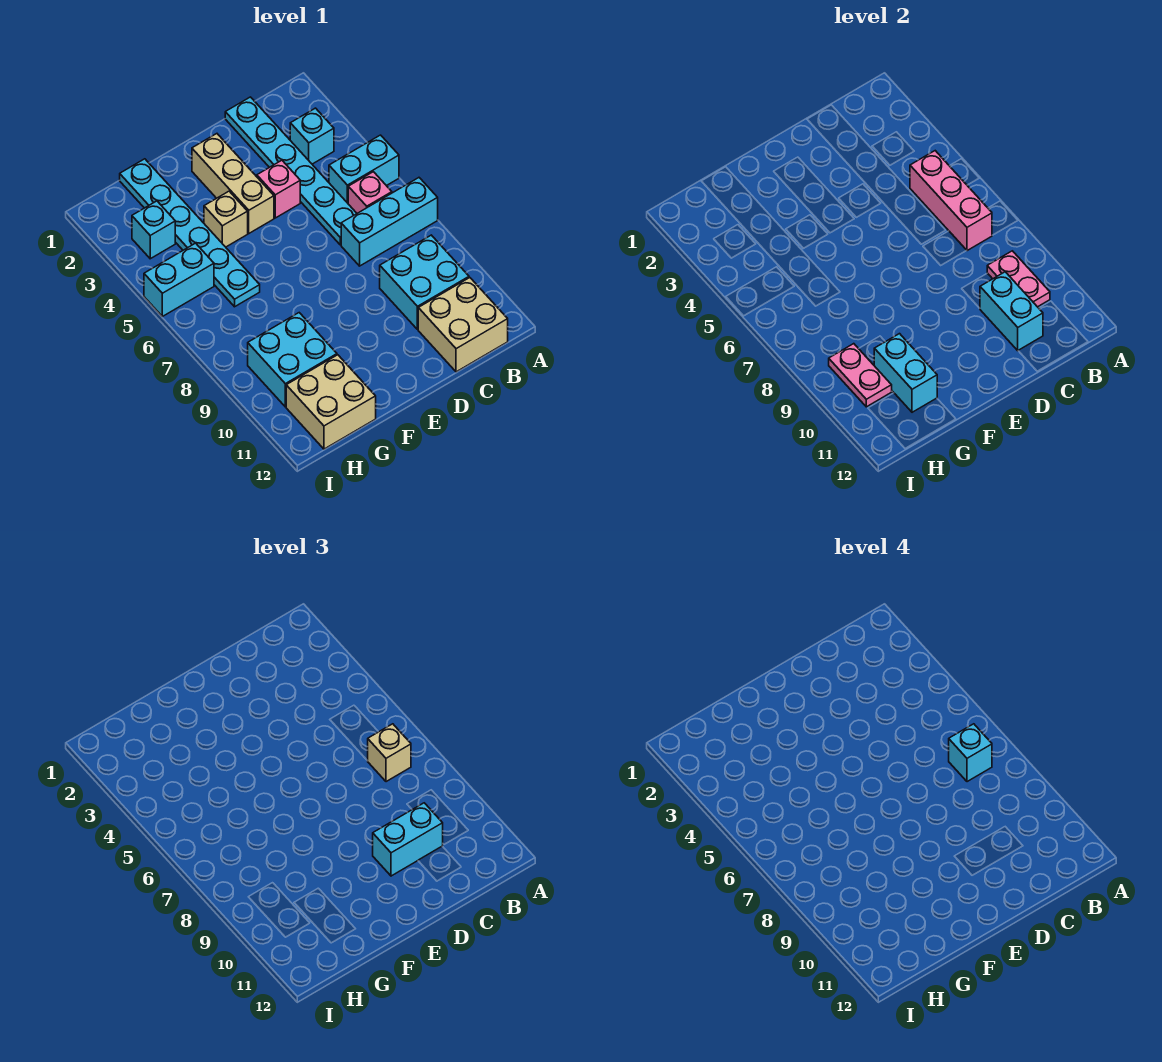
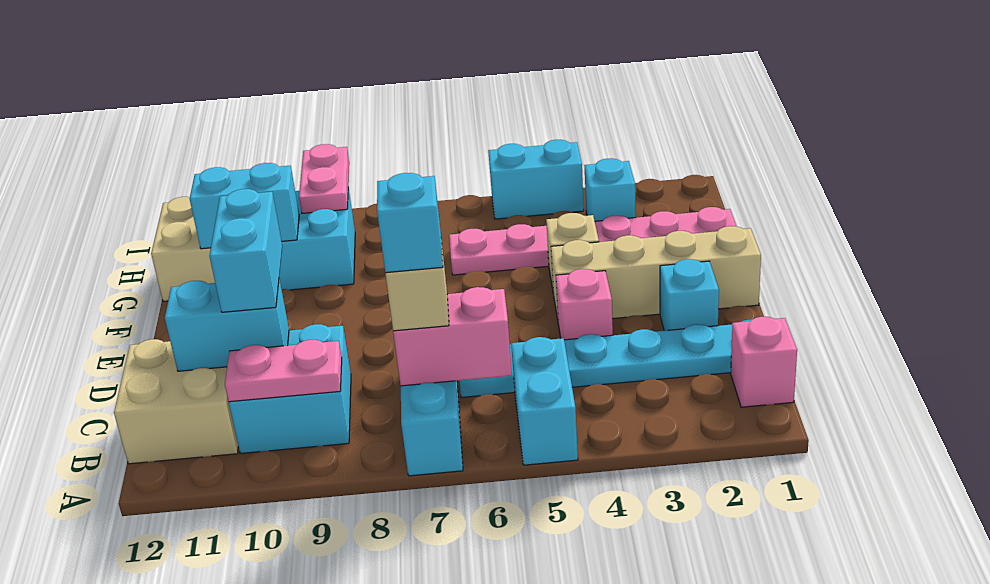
cyan 1x1 brick [290,108,334,164] -> cyan 1x1 brick moved to [660,259,719,331]
pink 1x3 brick [910,151,992,251] -> pink 1x2 brick [393,287,512,386]
pink 1x1 brick [348,172,392,213] -> pink 1x1 brick moved to [731,317,797,407]
tan 1x3 brick [192,134,274,233] -> tan 1x4 brick [551,226,761,319]
cyan 1x6 plate [120,159,260,307] -> pink 1x6 plate [449,207,737,275]
cyan 1x2 brick [144,243,214,316] -> cyan 1x2 brick turned to [488,140,584,219]
pink 1x2 plate [829,344,892,407] -> pink 1x2 plate turned to [299,144,349,213]

